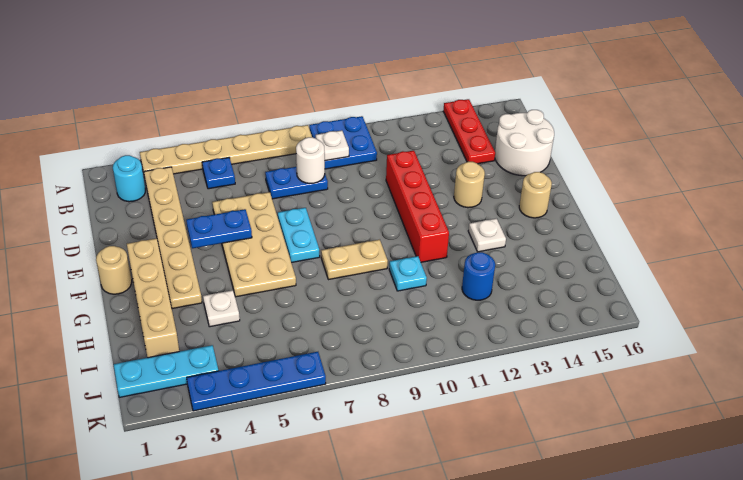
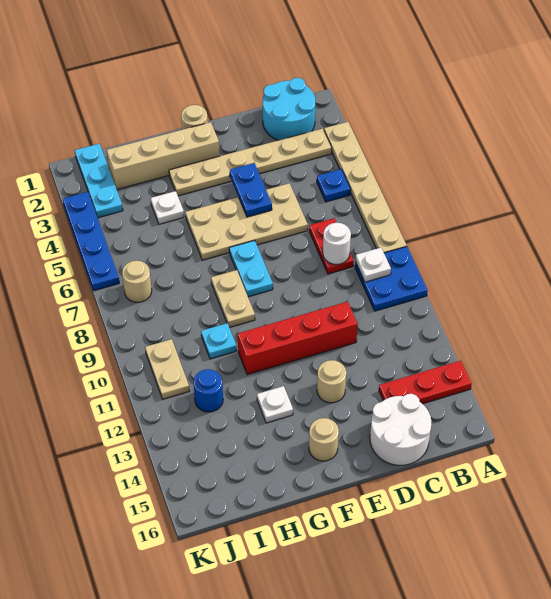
cyan 1x1 round brick [113,155,145,202] -> cyan 2x2 round brick [263,78,316,140]
blue 1x2 plate [265,167,328,199] -> red 1x2 plate [309,218,354,274]
cyan 1x2 plate [278,208,320,263] -> cyan 1x2 plate turned to [229,240,273,297]
none -> tan 1x1 round brick [122,261,152,302]
none -> tan 1x2 plate [145,339,189,399]

